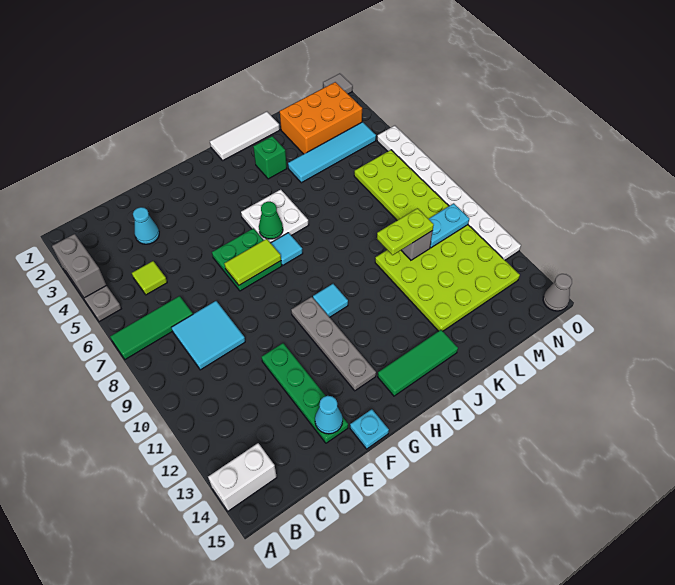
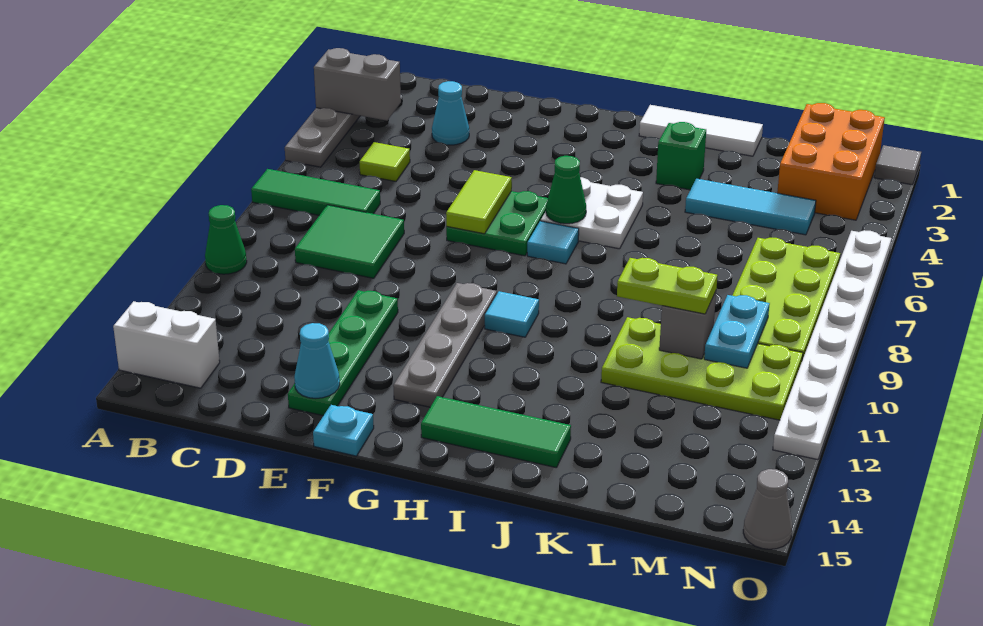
grey 1x2 brick [52,234,106,298] -> grey 1x2 brick turned to [314,48,401,121]
none -> green 1x1 cone [205,205,247,274]
cyan 2x2 tile [171,301,245,370] -> green 2x2 tile [295,205,404,278]
lime 1x2 tile [224,239,281,285] -> lime 1x2 tile turned to [446,170,512,234]
cyan 1x4 tile [288,122,376,183] -> cyan 1x3 tile [685,179,816,235]
lime 4x4 plate [375,225,520,331] -> lime 2x4 plate [601,317,803,420]
orange 2x3 brick [280,82,362,154] -> orange 2x3 brick turned to [777,103,885,220]
cyan 1x2 plate [429,203,469,248] -> cyan 1x2 plate turned to [704,295,770,368]

